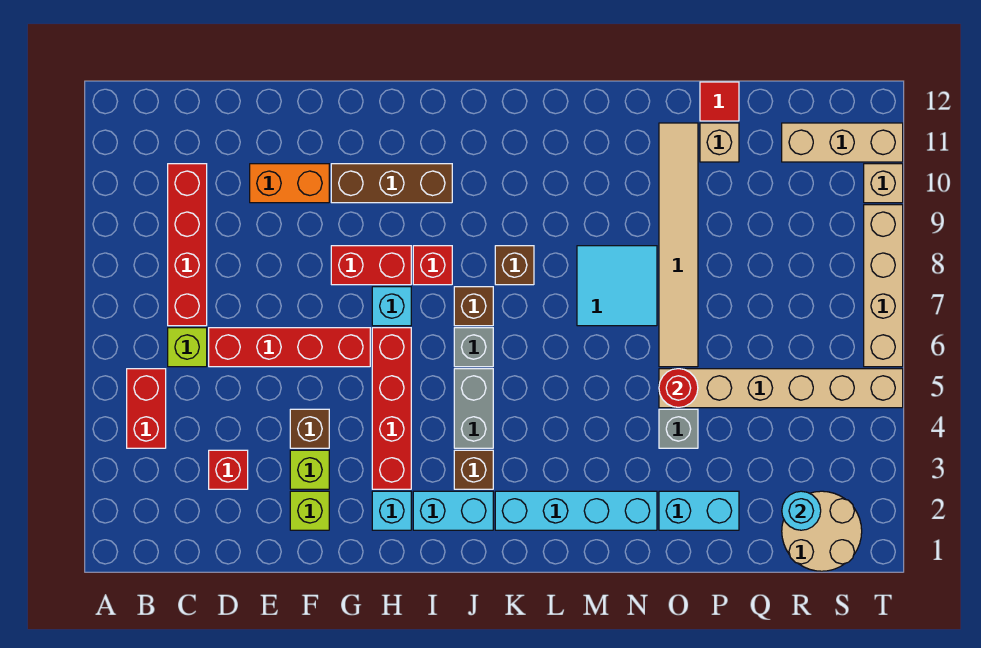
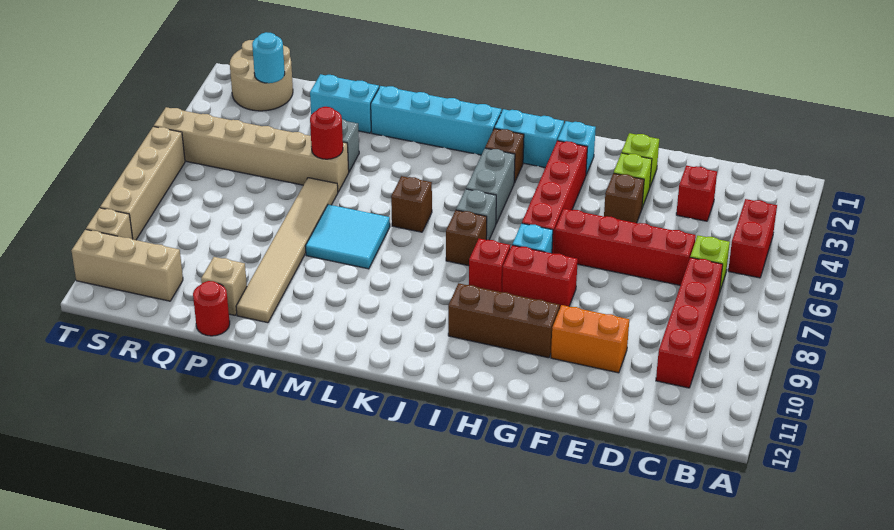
brown 1x1 brick [495,246,534,285] -> brown 1x1 brick moved to [391,176,432,232]
red 1x1 tile [700,82,739,121] -> red 1x1 round brick [193,281,230,336]

